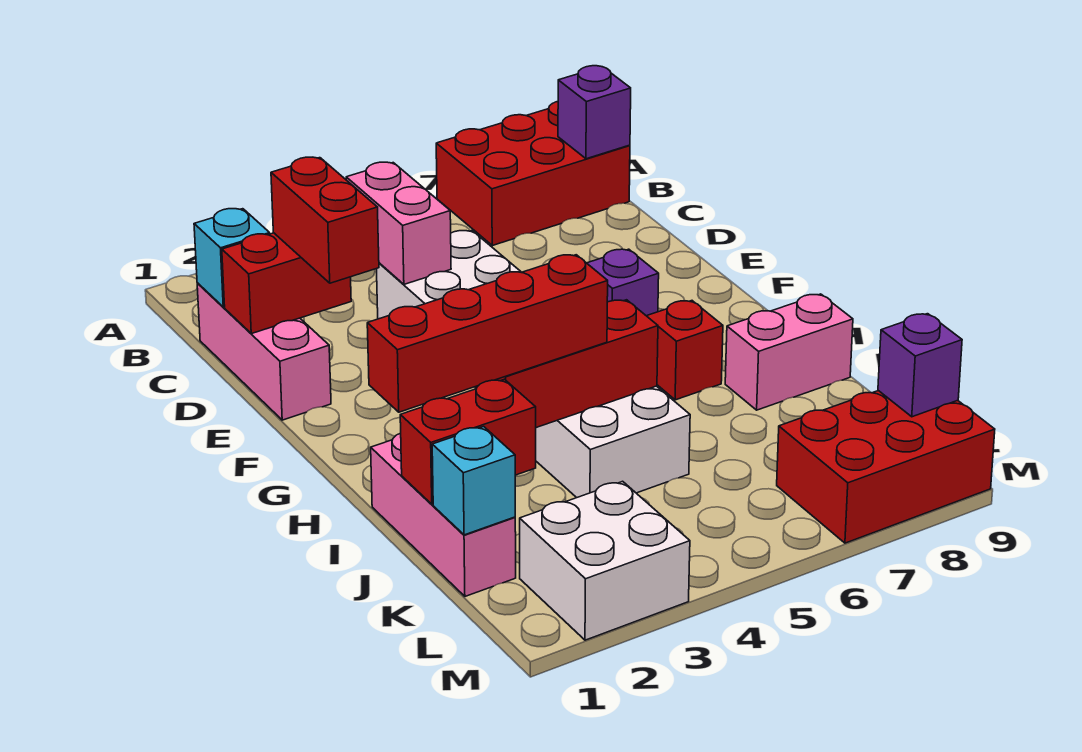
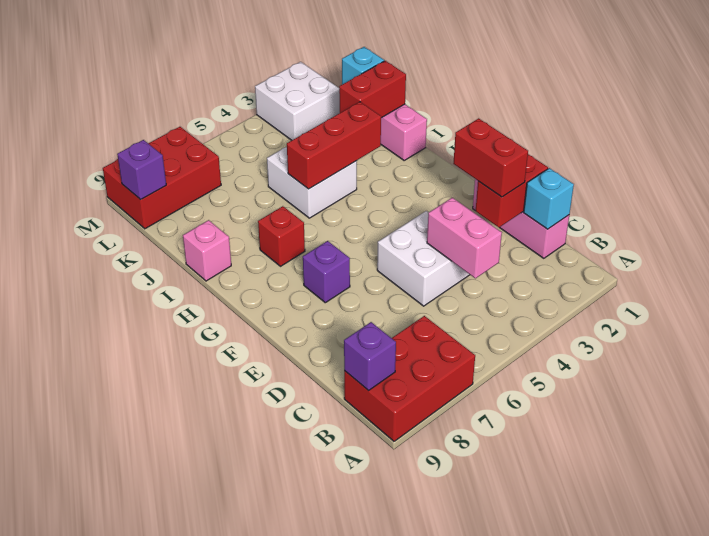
red 1x4 brick [367,255,608,412] -> none
pink 1x2 brick [725,294,853,410] -> pink 1x1 brick [183,220,231,281]

